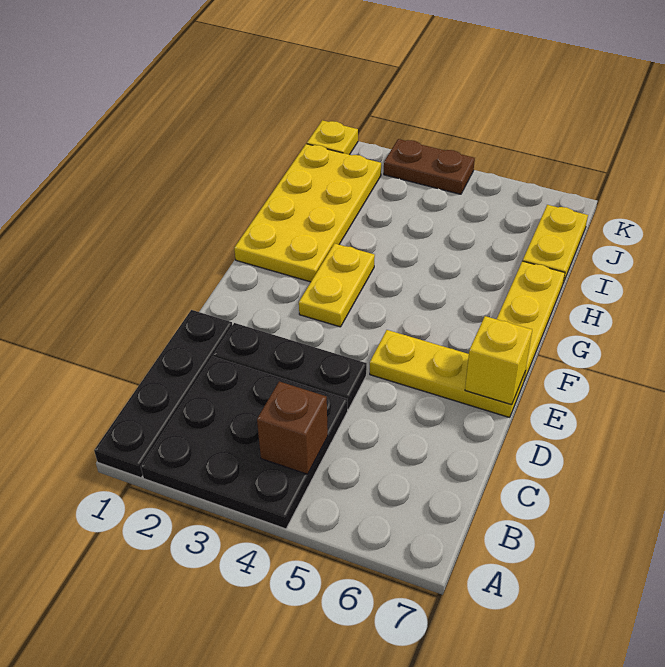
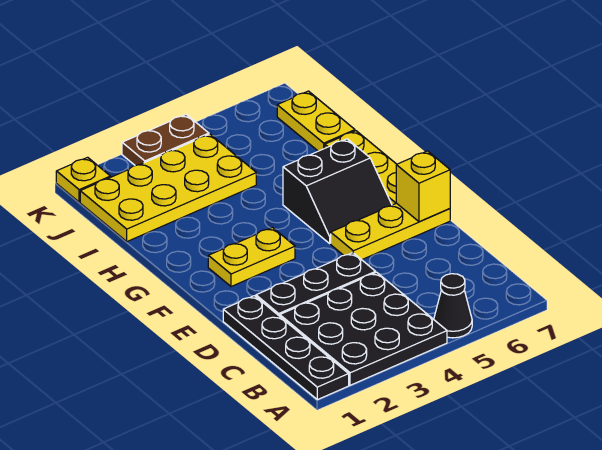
none -> black 1x1 cone [434,274,472,338]
brown 1x1 brick [257,381,328,474] -> none
yellow 1x2 plate [299,243,375,327] -> yellow 1x2 plate turned to [208,227,295,287]
none -> black 2x2 slope [283,139,392,243]
yellow 2x4 plate [234,144,381,282] -> yellow 2x4 plate turned to [80,134,256,241]

